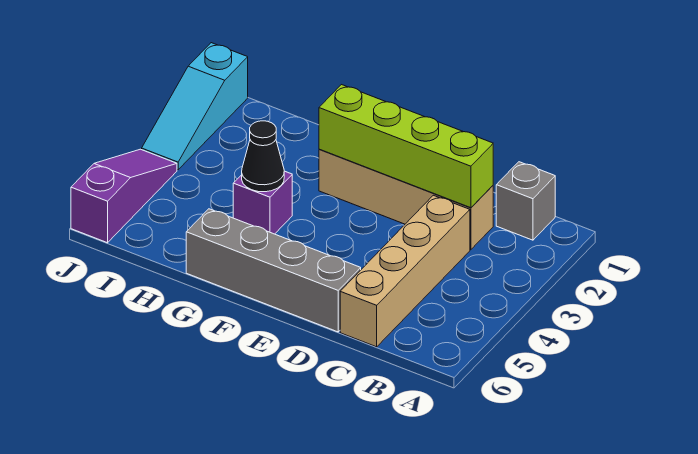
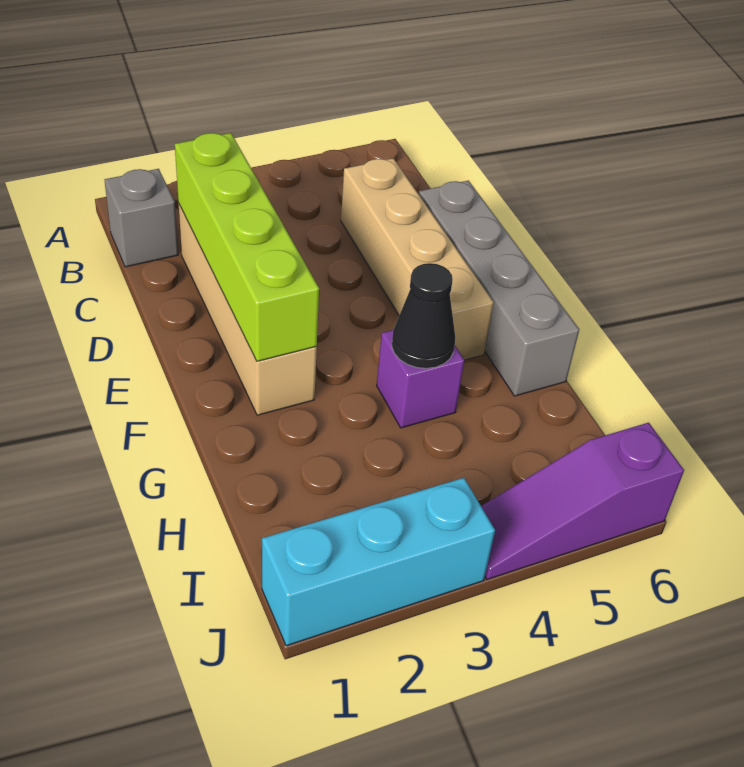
tan 1x4 brick [340,195,470,347] -> tan 1x4 brick turned to [341,158,494,360]
cyan 1x3 slope [142,43,248,170] -> cyan 1x3 brick [262,478,495,646]

